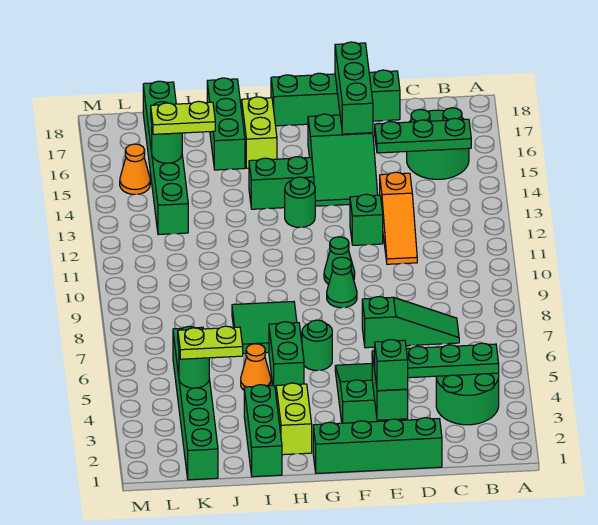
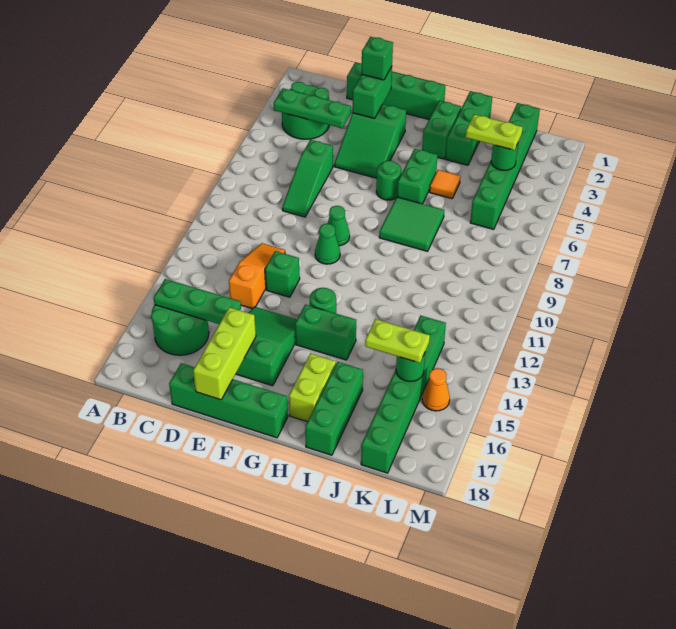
green 1x3 slope [362,297,459,348] -> green 1x3 slope turned to [282,140,333,217]
green 1x3 brick [335,42,373,134] -> lime 1x3 brick [193,307,256,400]
lime 1x2 brick [276,383,312,455] -> green 1x2 brick [422,101,461,159]
orange 1x1 cone [241,344,271,390] -> orange 1x1 tile [429,170,460,199]

